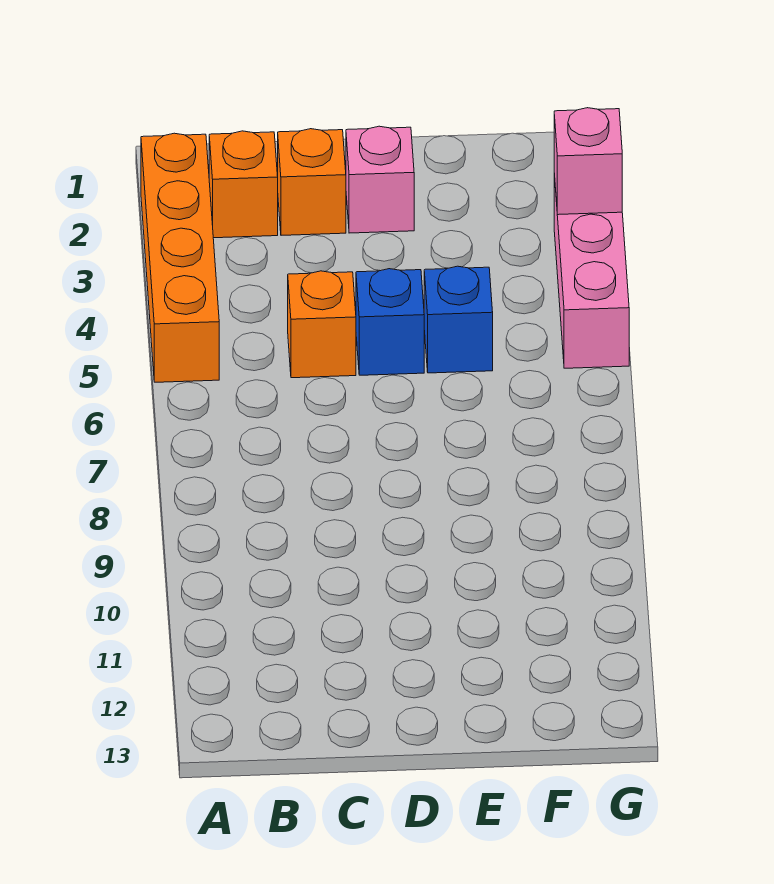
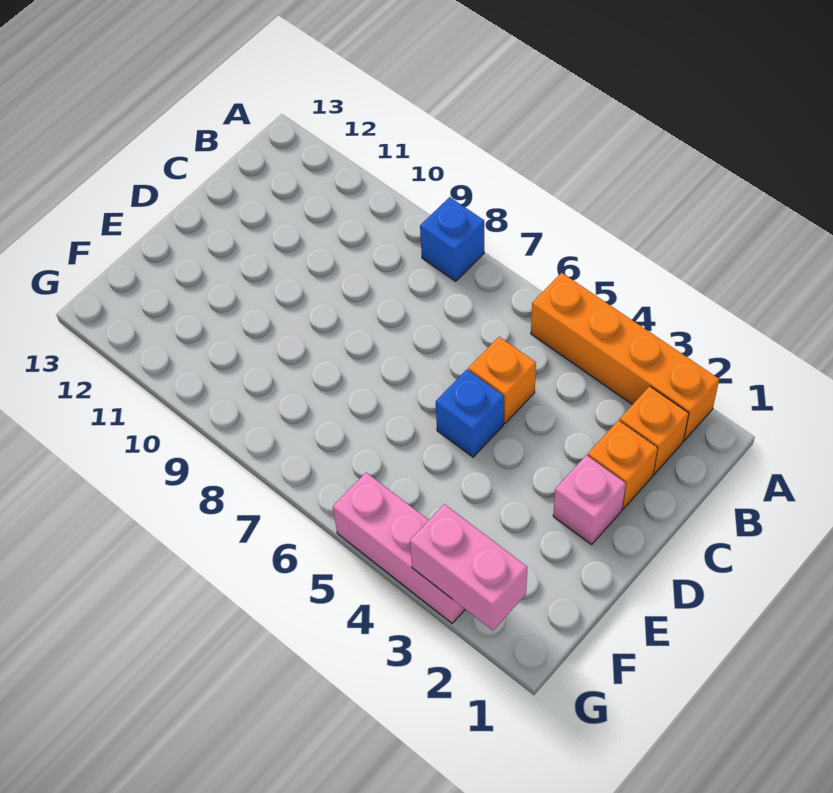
blue 1x1 brick [424,266,493,373] -> blue 1x1 brick moved to [420,197,484,281]
pink 1x1 brick [554,108,622,215] -> pink 1x2 brick [410,504,527,630]

